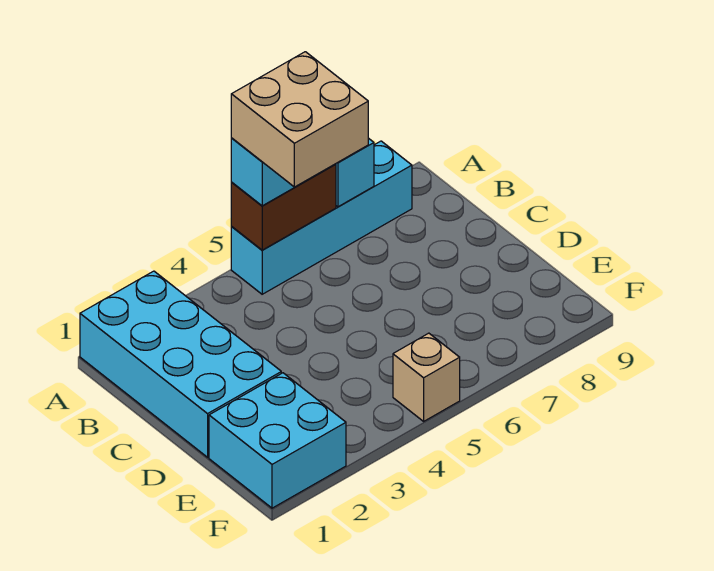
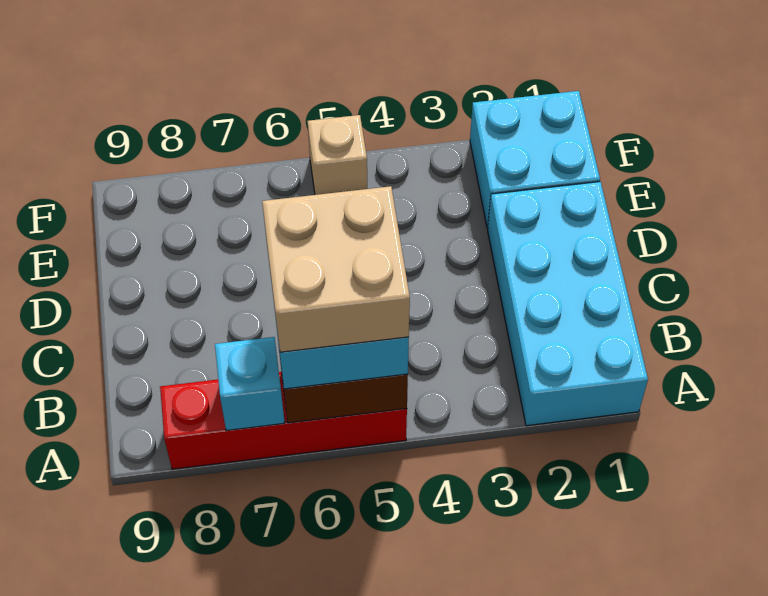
cyan 1x4 brick [231,141,412,294] -> red 1x4 brick [160,372,407,469]

